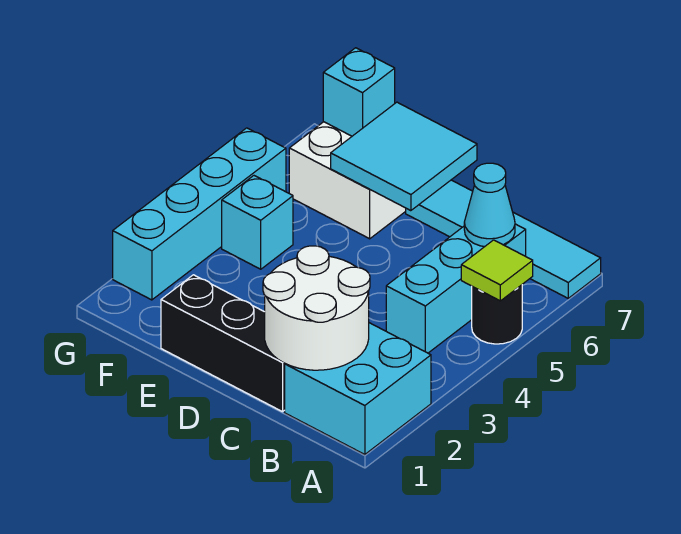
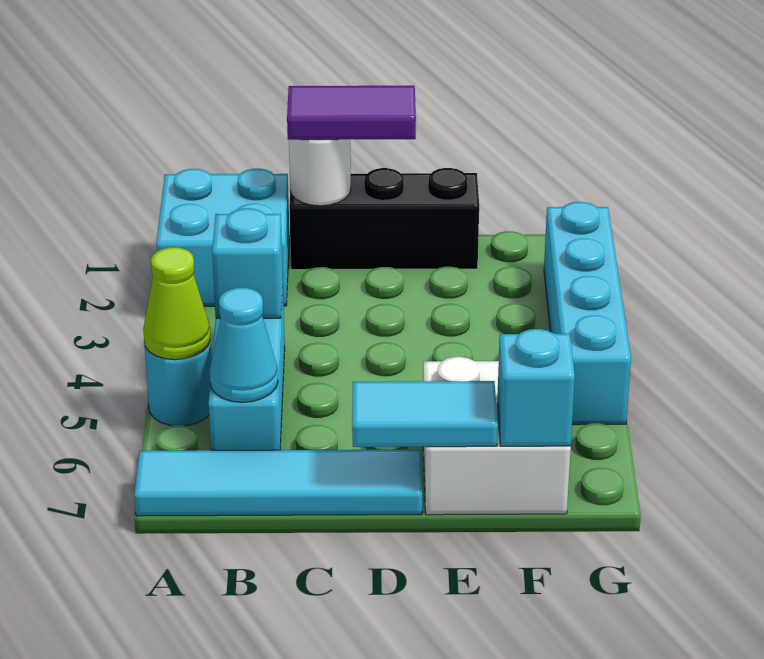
black 1x1 round brick [472,285,522,344] -> cyan 1x1 round brick [144,341,212,426]
lime 1x1 tile [461,240,533,301] -> lime 1x1 cone [143,247,210,360]
white 2x2 round brick [263,246,370,370] -> white 1x1 round brick [289,139,351,206]
none -> purple 1x2 tile [287,86,416,140]
cyan 2x2 tile [331,102,477,211] -> cyan 1x2 tile [352,381,498,447]
cyan 1x1 brick [222,176,293,269] -> cyan 1x1 brick moved to [212,208,283,318]

